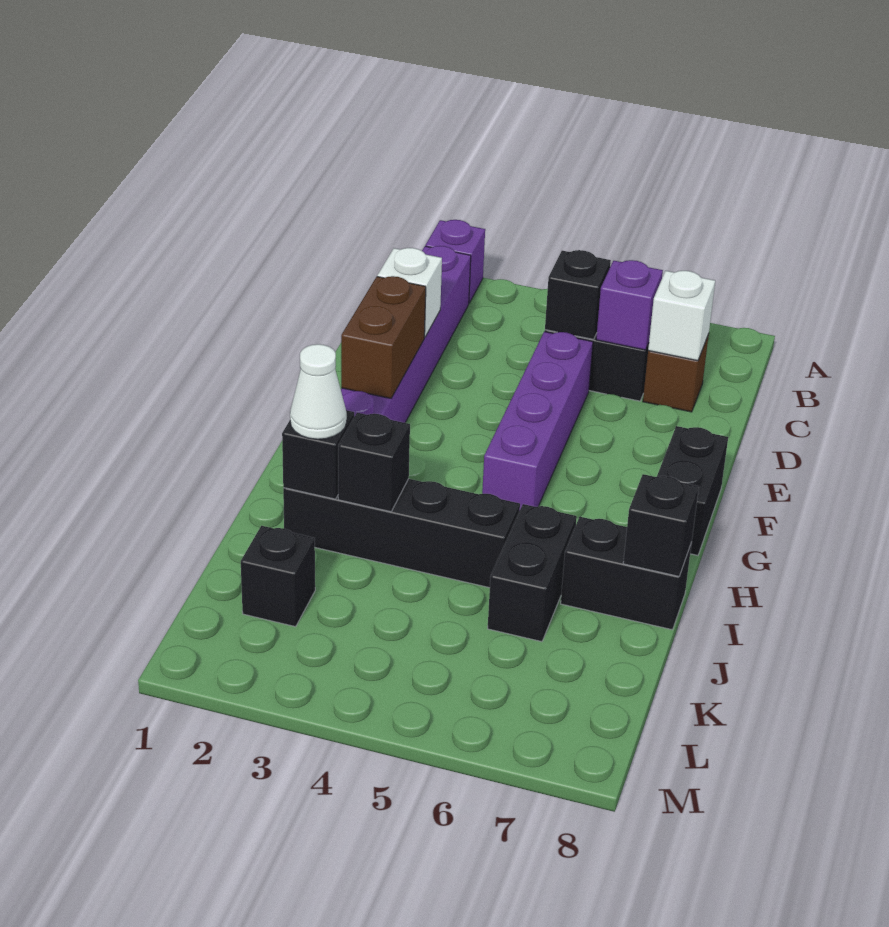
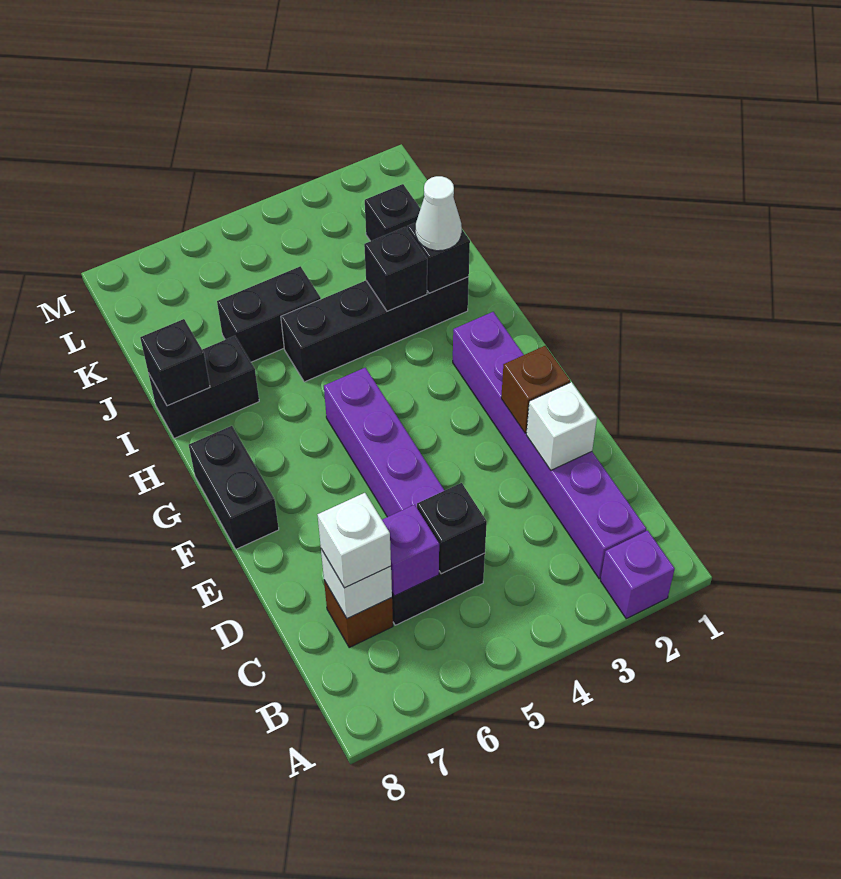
none -> white 1x1 brick [318,493,391,588]
brown 1x2 brick [341,276,426,398] -> brown 1x1 brick [501,346,570,433]
black 1x2 brick [488,504,577,642] -> black 1x2 brick turned to [217,266,321,362]

